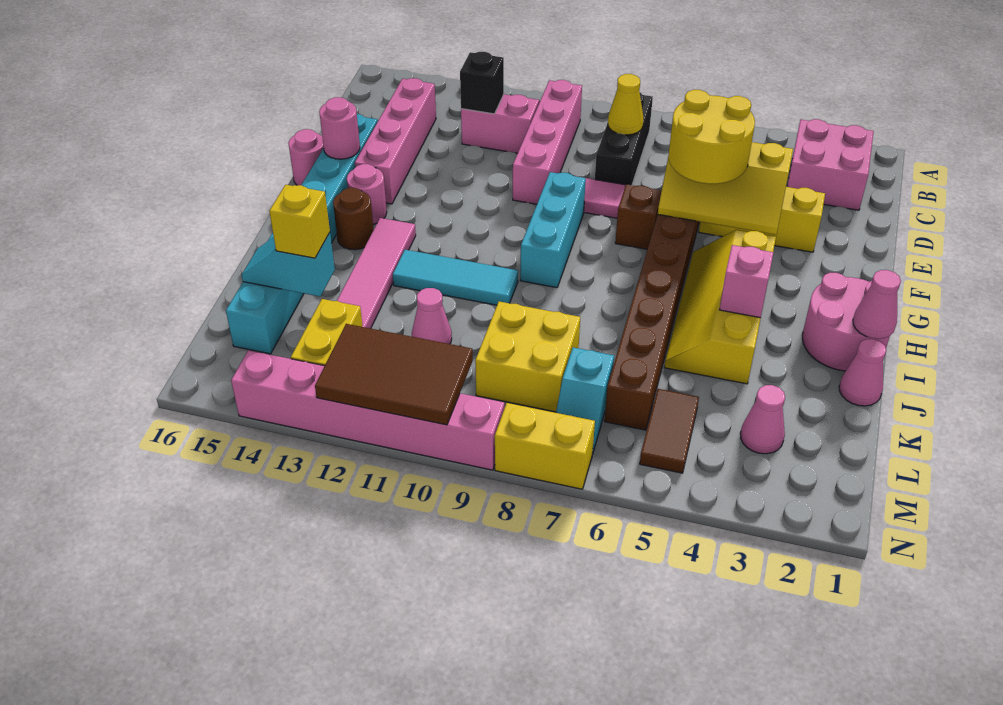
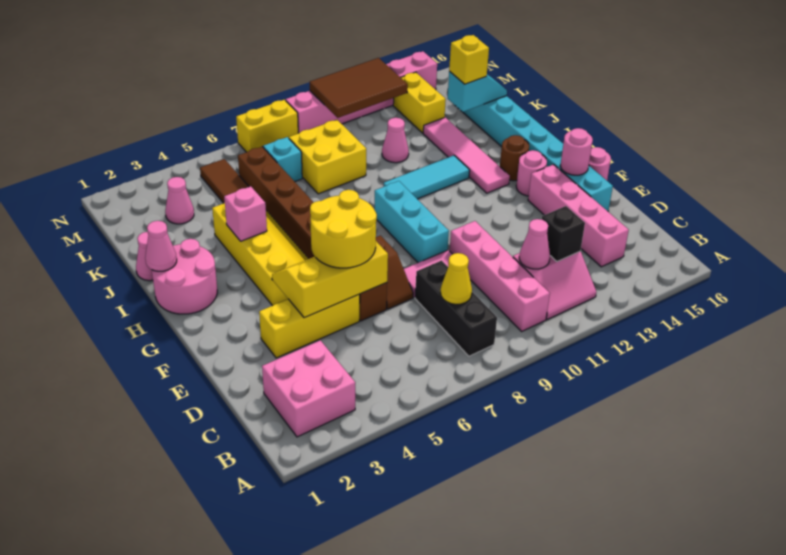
none -> pink 1x1 cone [519,219,550,269]

